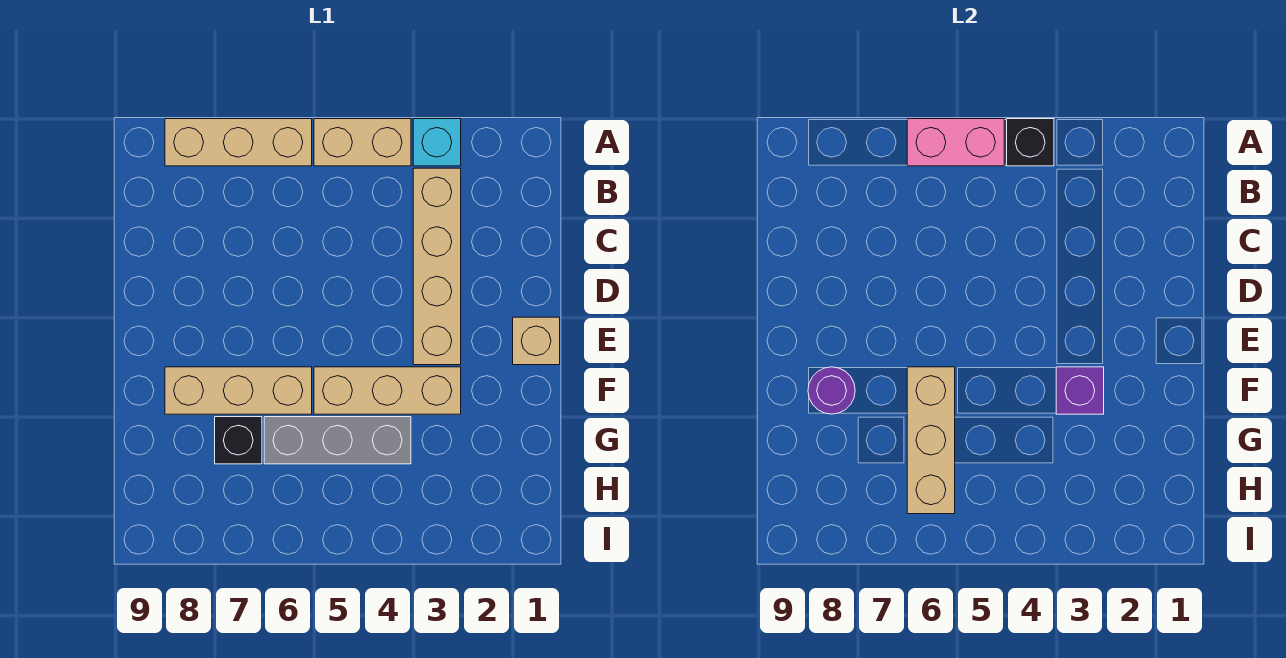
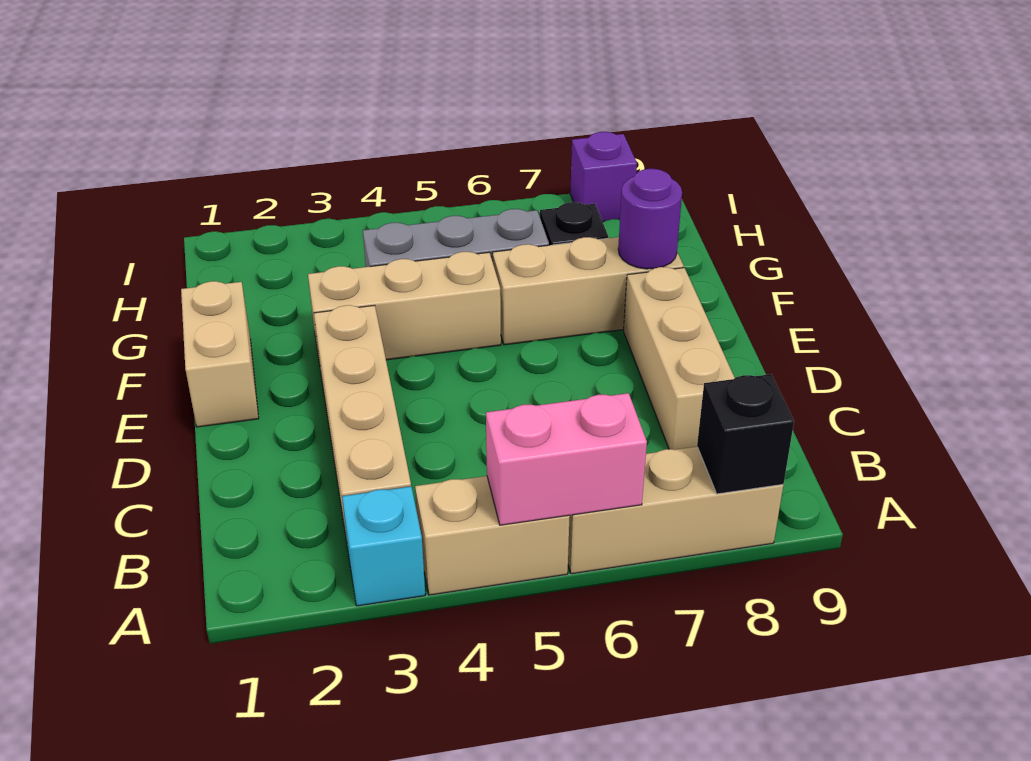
black 1x1 brick [1007,119,1054,166] -> black 1x1 brick moved to [697,374,794,494]
tan 1x1 brick [513,317,560,365] -> tan 1x2 brick [181,281,259,427]
purple 1x1 brick [1056,367,1104,414] -> purple 1x1 brick moved to [570,132,637,222]
tan 1x3 brick [907,367,955,514] -> tan 1x3 brick moved to [624,267,735,450]

